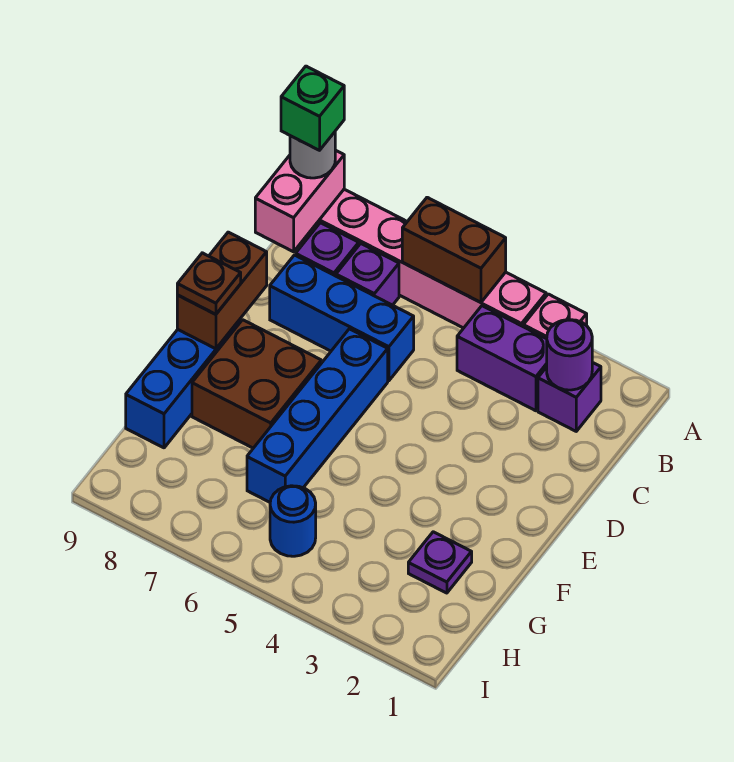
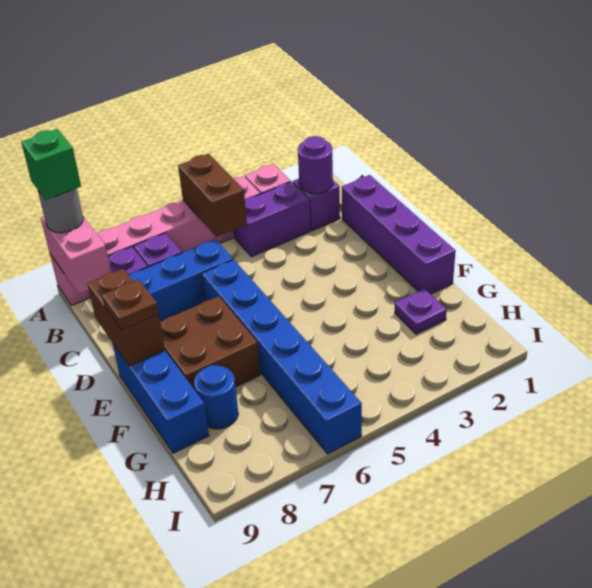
brown 1x2 brick [402,197,506,302] -> brown 1x2 brick turned to [178,154,247,237]
none -> purple 1x4 brick [342,175,456,294]
blue 1x4 brick [247,329,388,502] -> blue 1x6 brick [202,260,362,454]
blue 1x1 round brick [270,486,316,556] -> blue 1x1 round brick moved to [194,365,238,429]

